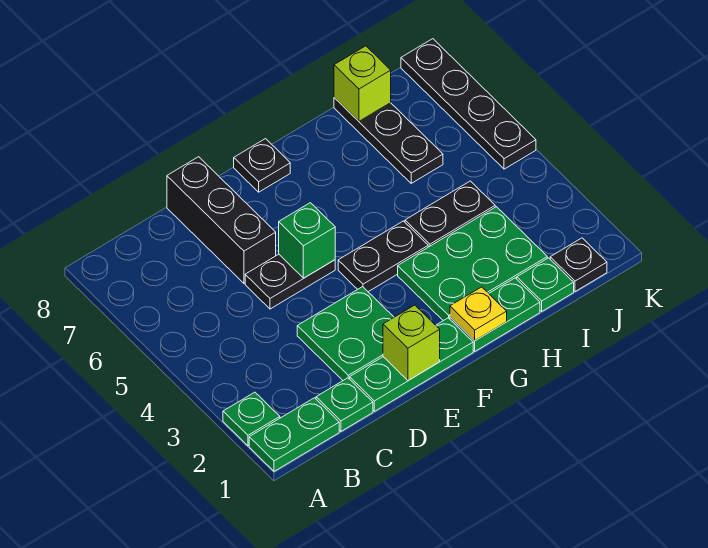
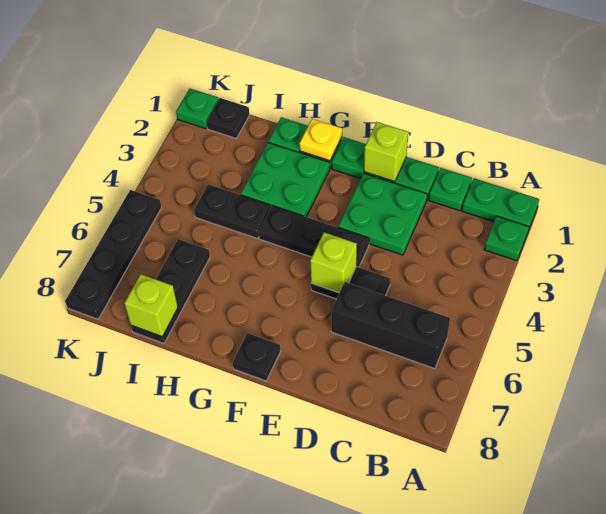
black 1x3 brick [167,157,276,283] -> black 1x3 brick turned to [331,282,450,369]
green 1x1 brick [279,203,335,278] -> lime 1x1 brick [310,232,357,293]
black 1x2 plate [338,221,428,292] -> black 1x3 plate [259,206,369,267]
green 2x3 plate [398,207,547,321] -> green 2x2 plate [241,143,330,217]
green 1x1 plate [517,258,574,311] -> green 1x1 plate moved to [176,89,219,129]

